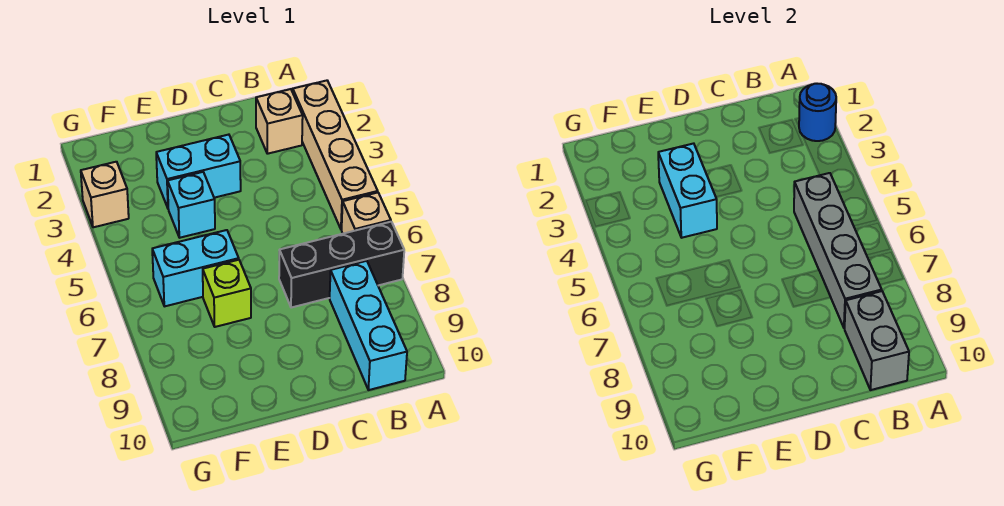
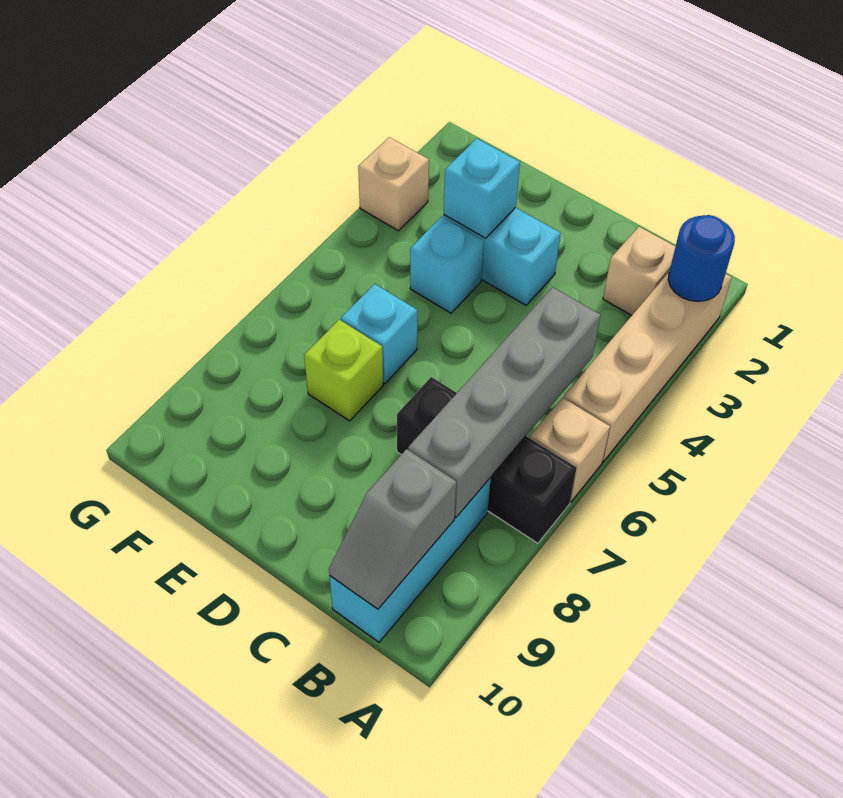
grey 1x2 brick [845,291,909,390] -> grey 1x2 slope [329,449,456,609]
cyan 1x2 brick [658,143,717,238] -> cyan 1x1 brick [444,138,520,238]
cyan 1x2 brick [152,230,239,306] -> cyan 1x1 brick [341,284,417,384]

